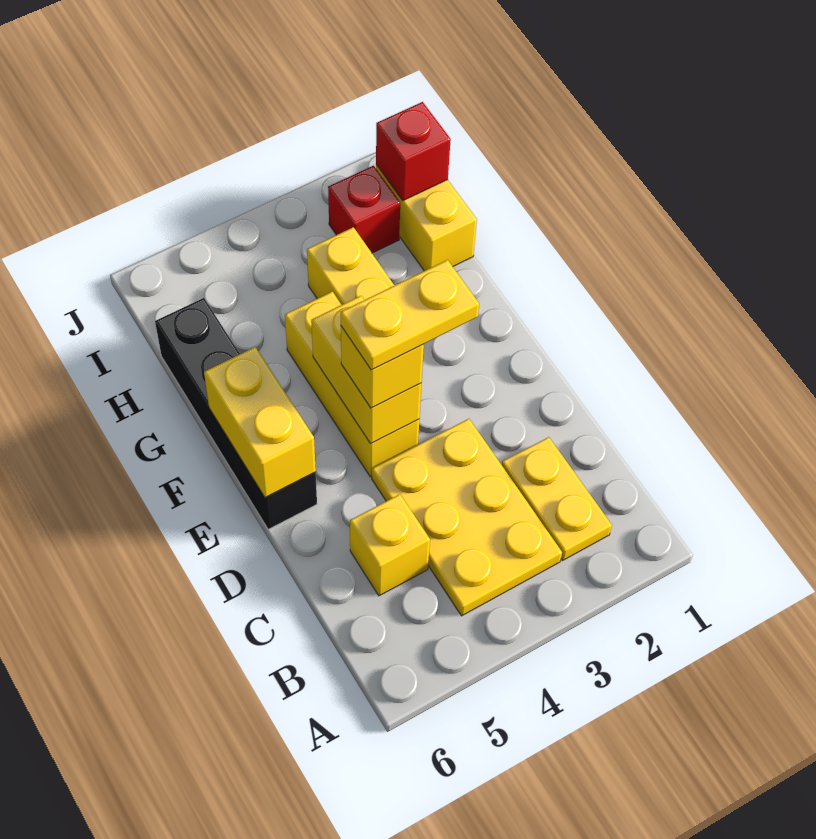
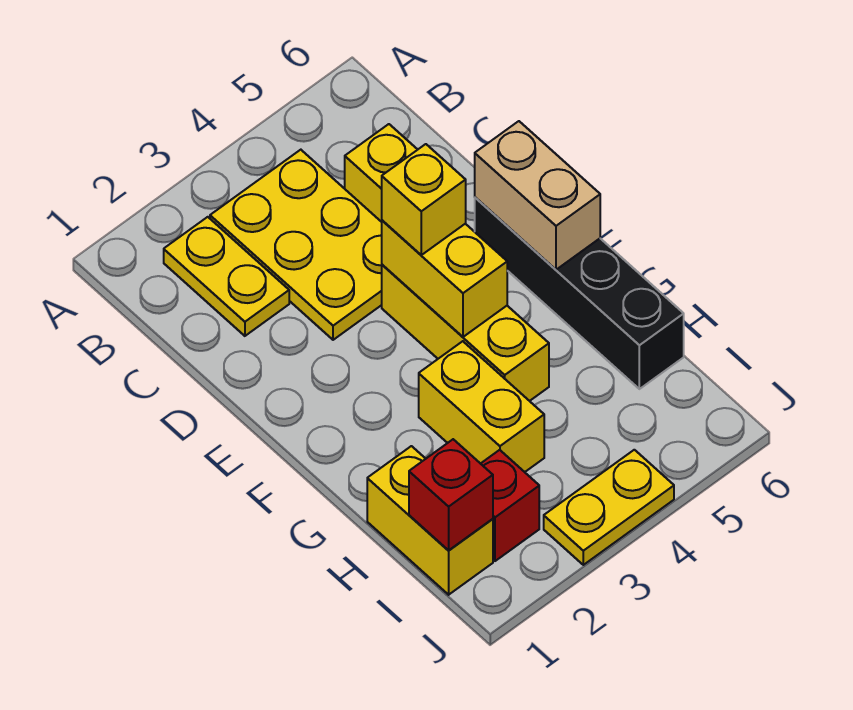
yellow 1x2 plate [341,260,479,370] -> yellow 1x2 plate moved to [544,450,674,565]
yellow 1x2 brick [204,347,316,498] -> tan 1x2 brick [475,121,600,270]

